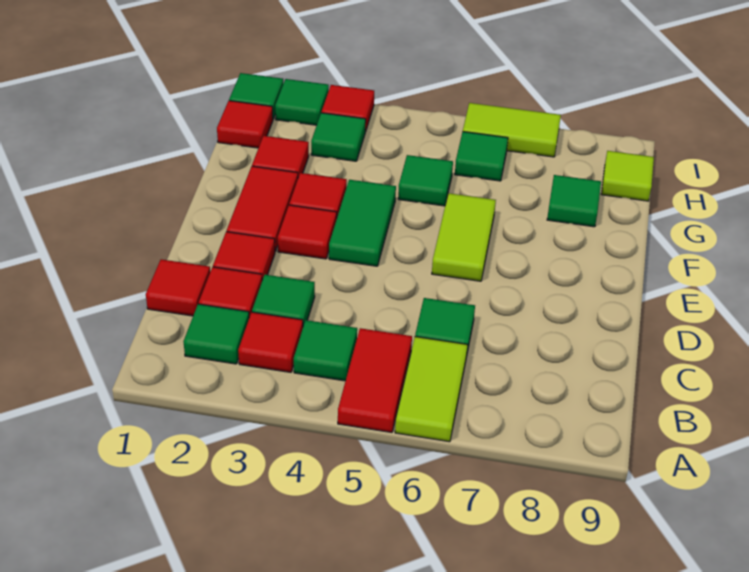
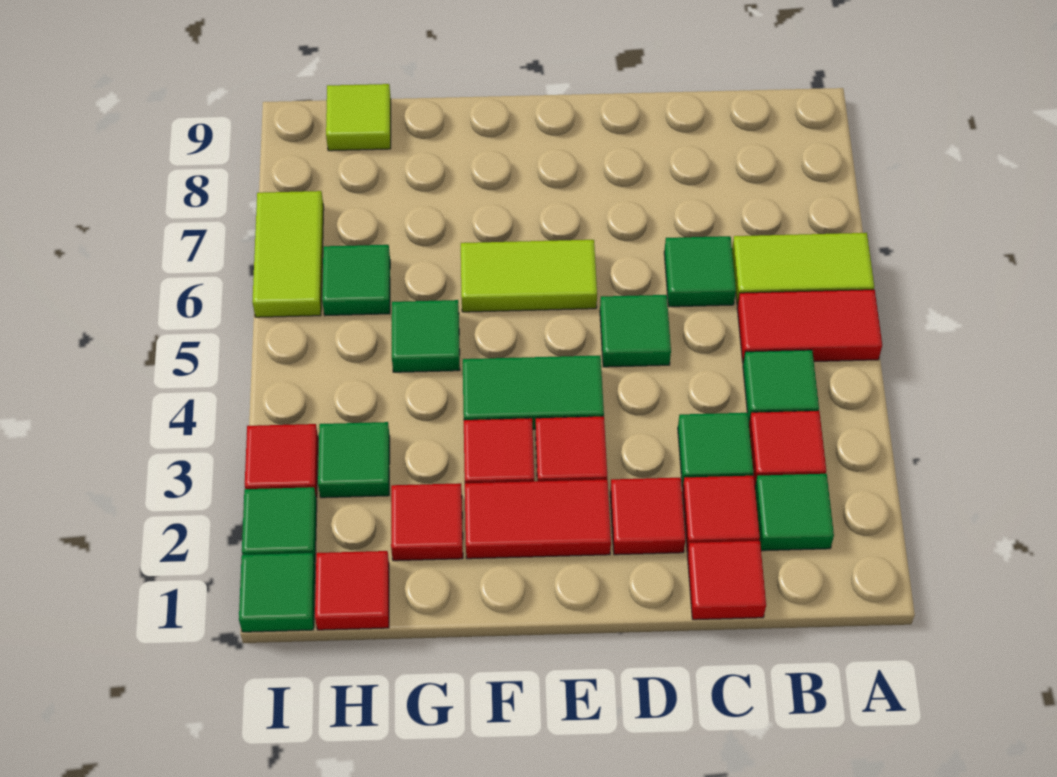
green 1x1 tile [547,175,601,227] -> green 1x1 tile moved to [600,295,671,367]

